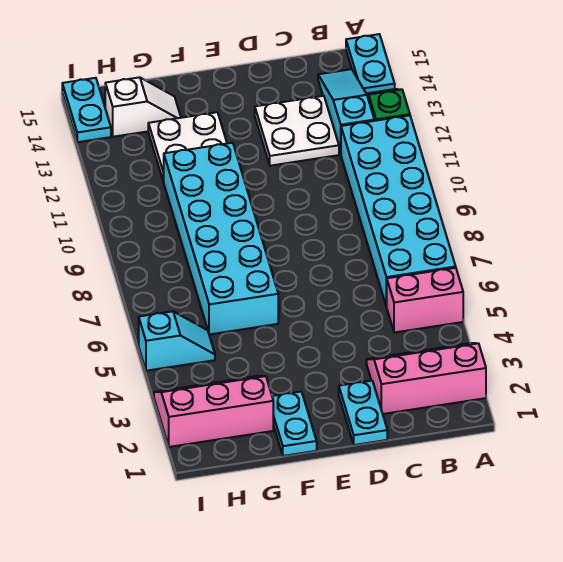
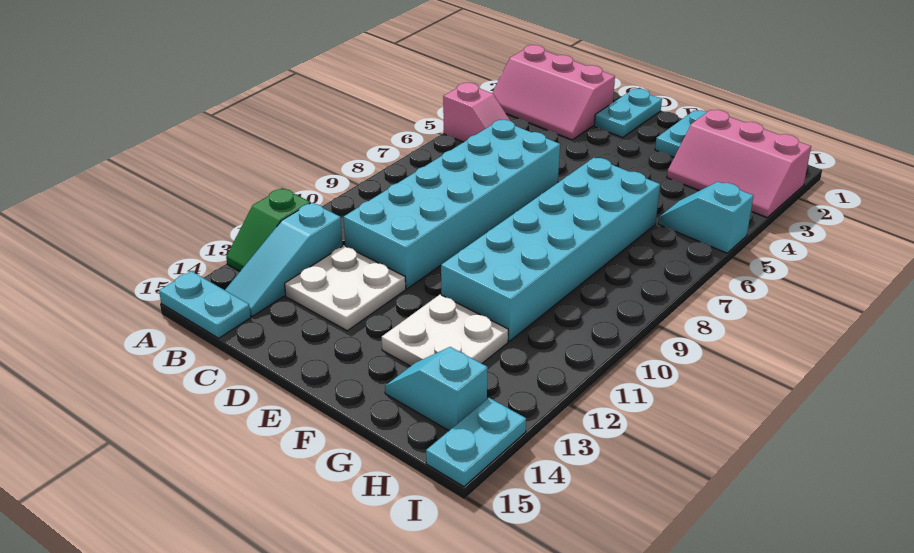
pink 1x2 brick [387,268,463,333] -> pink 1x2 slope [443,83,510,142]
cyan 2x6 brick [341,115,456,307] -> cyan 2x6 brick moved to [343,120,560,289]
cyan 1x2 plate [346,34,395,93] -> cyan 1x2 plate turned to [159,271,251,338]
white 1x2 slope [105,77,181,137] -> cyan 1x2 slope [385,347,488,431]

